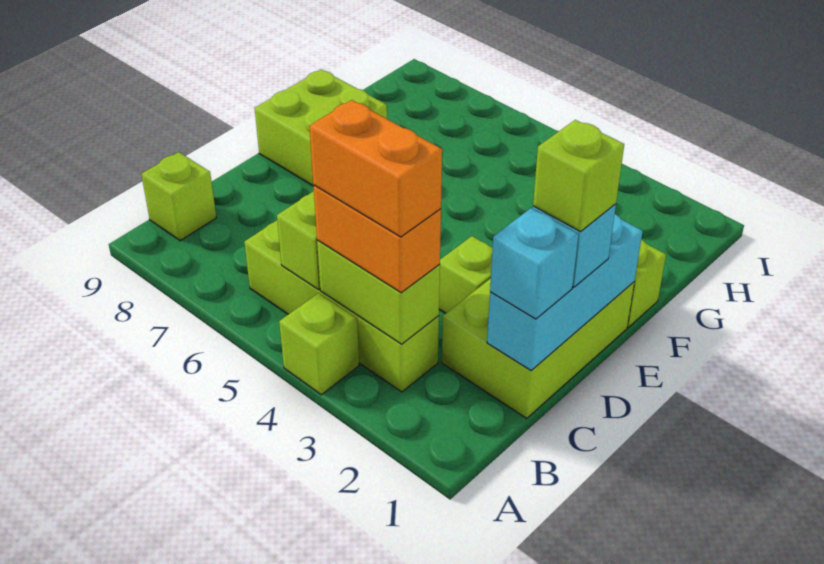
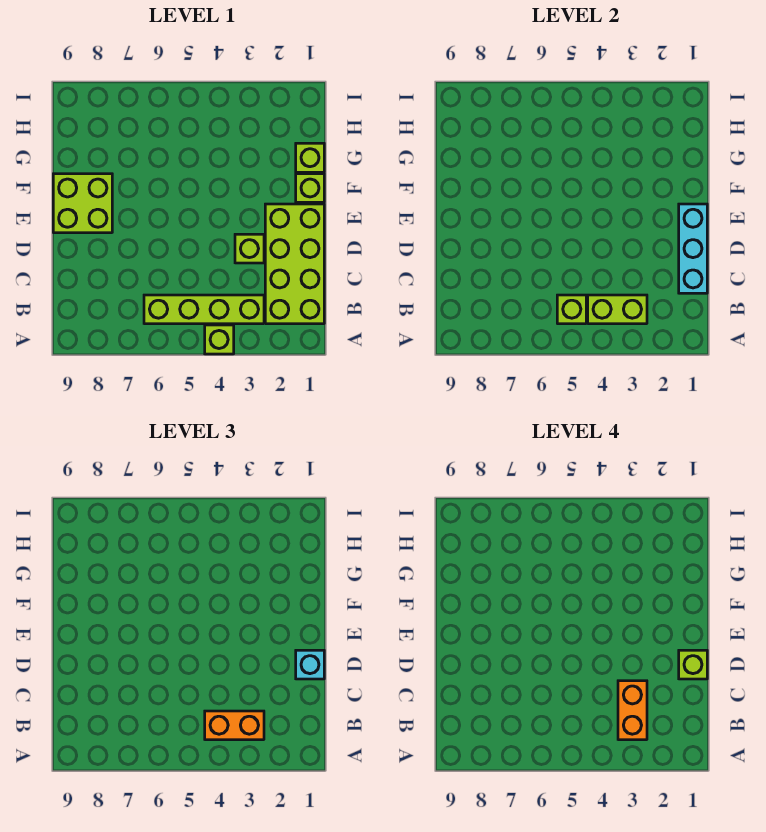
orange 1x2 brick [310,100,442,237] -> orange 1x2 brick turned to [618,681,647,740]
lime 1x1 brick [141,152,216,241] -> lime 1x1 brick moved to [296,143,324,172]
lime 2x3 brick [442,278,634,418] -> lime 2x4 brick [265,204,324,324]
cyan 1x1 brick [490,208,579,319] -> none

